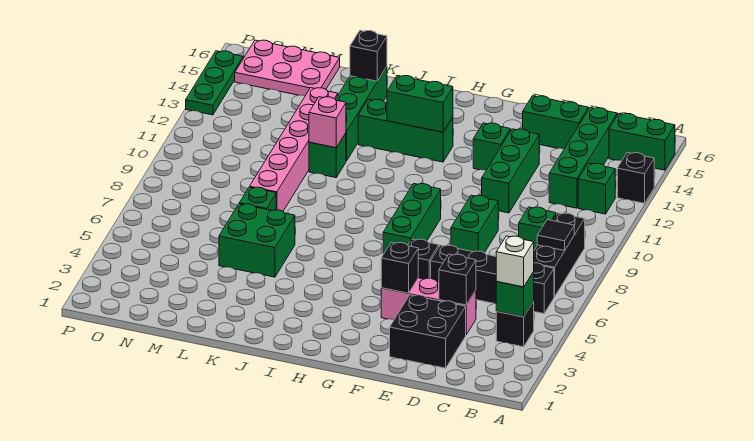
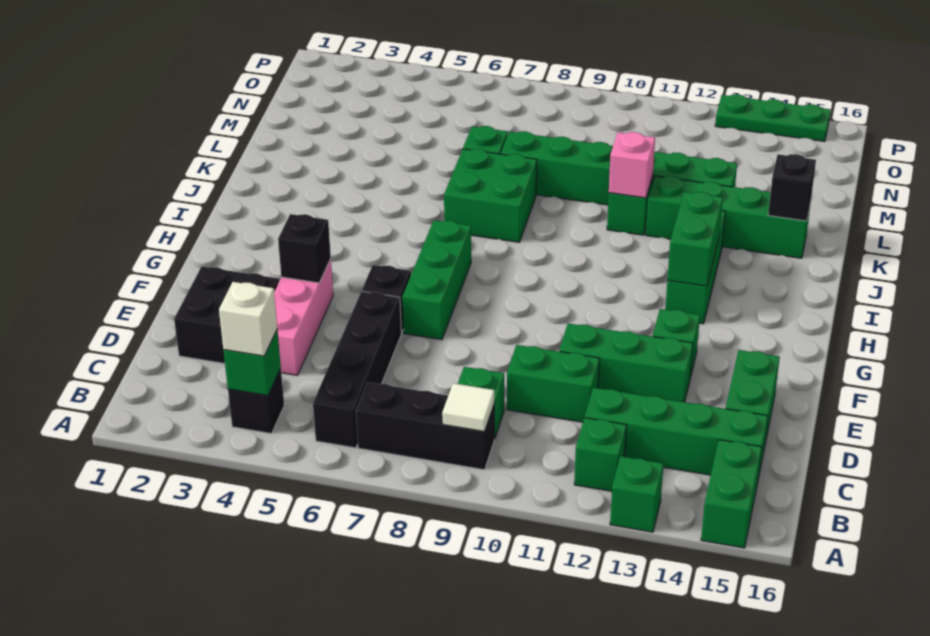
black 1x1 brick [617,153,654,203] -> green 1x1 brick [610,456,663,532]
black 1x1 tile [537,220,574,250] -> none
none -> white 1x1 tile [442,383,494,432]
black 1x1 brick [439,254,476,305] -> none
green 1x2 brick [451,195,498,253] -> green 1x2 brick moved to [507,345,599,422]
green 1x3 brick [383,184,441,254] -> green 1x3 brick turned to [402,220,471,340]
green 2x2 brick [219,204,295,277] -> green 2x2 brick moved to [444,149,537,242]
pink 1x6 brick [250,88,338,211] -> green 1x6 brick [501,131,737,205]
pink 2x3 plate [235,40,340,96] -> none

